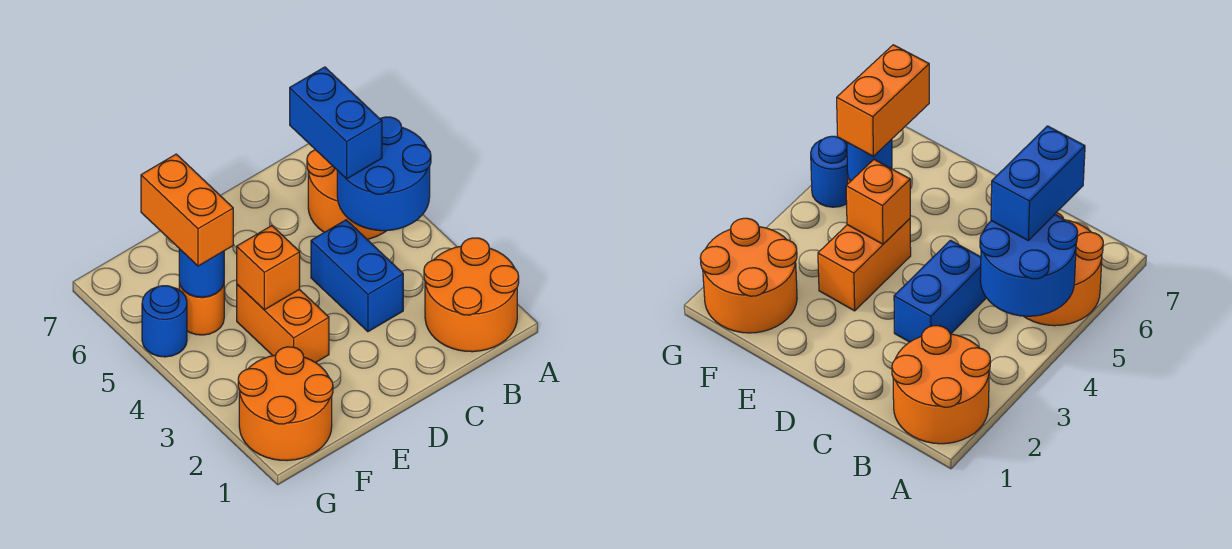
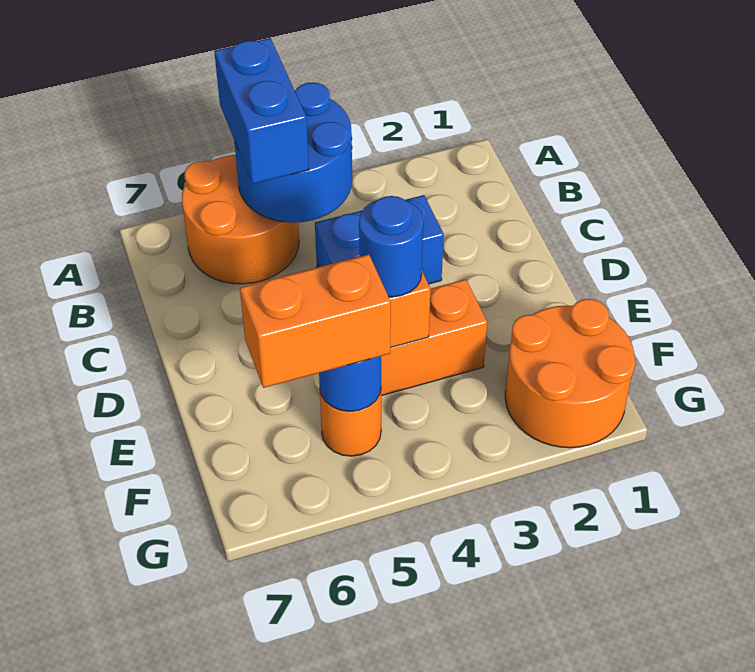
orange 2x2 round brick [424,238,519,352] -> none
blue 1x2 brick [290,67,382,179] -> blue 1x2 brick turned to [214,38,309,184]
blue 1x1 round brick [142,286,187,357] -> blue 1x1 round brick moved to [359,196,423,297]

